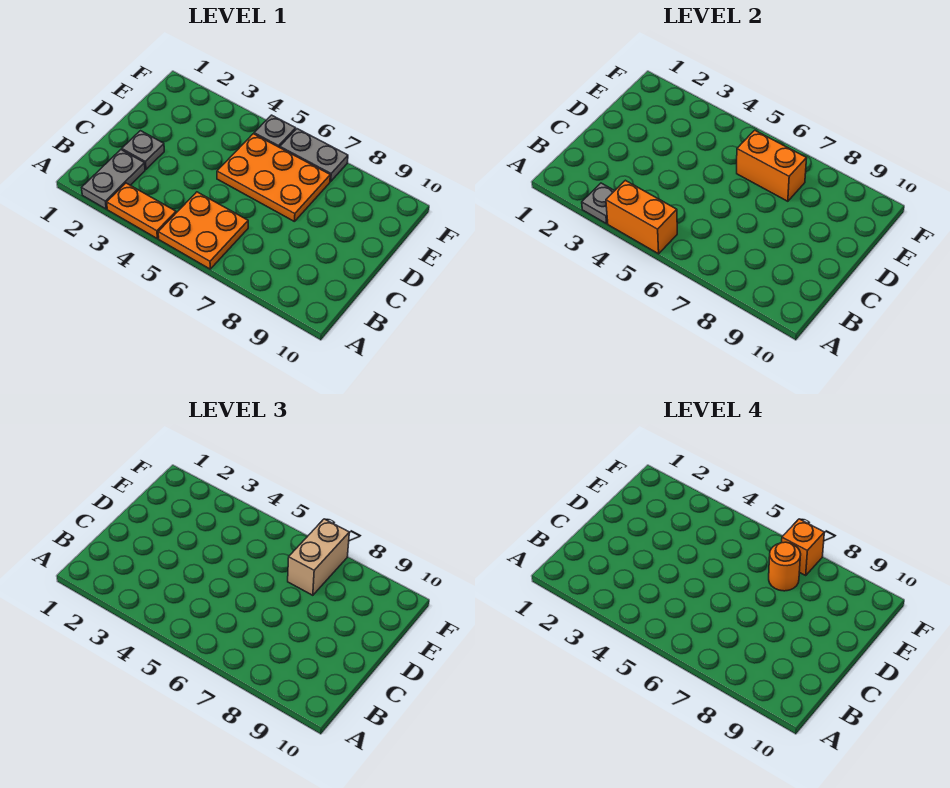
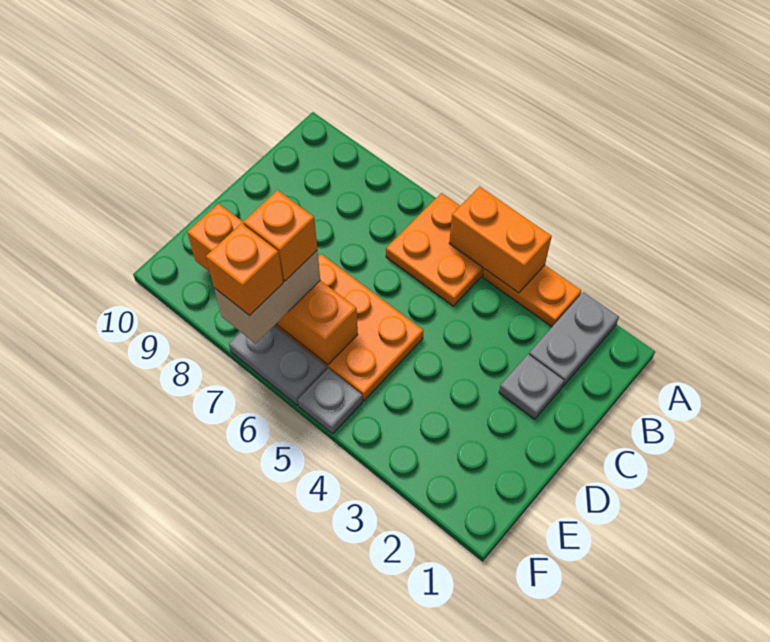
grey 1x1 plate [582,183,614,224] -> none
orange 1x2 brick [737,130,807,201] -> orange 1x4 brick [187,204,358,365]
orange 1x1 round brick [769,542,801,591] -> orange 1x1 brick [243,190,317,281]

